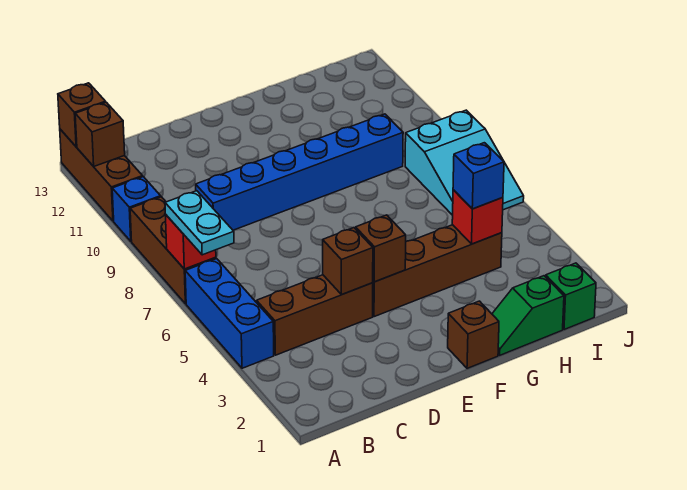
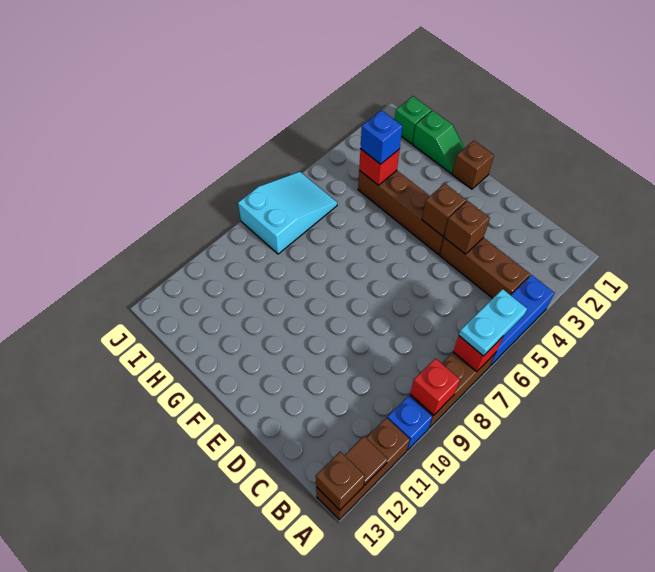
none -> red 1x1 brick [410,358,460,415]
brown 1x1 brick [75,102,125,166] -> brown 1x1 tile [344,437,388,486]
blue 1x6 brick [196,114,403,230] -> none

